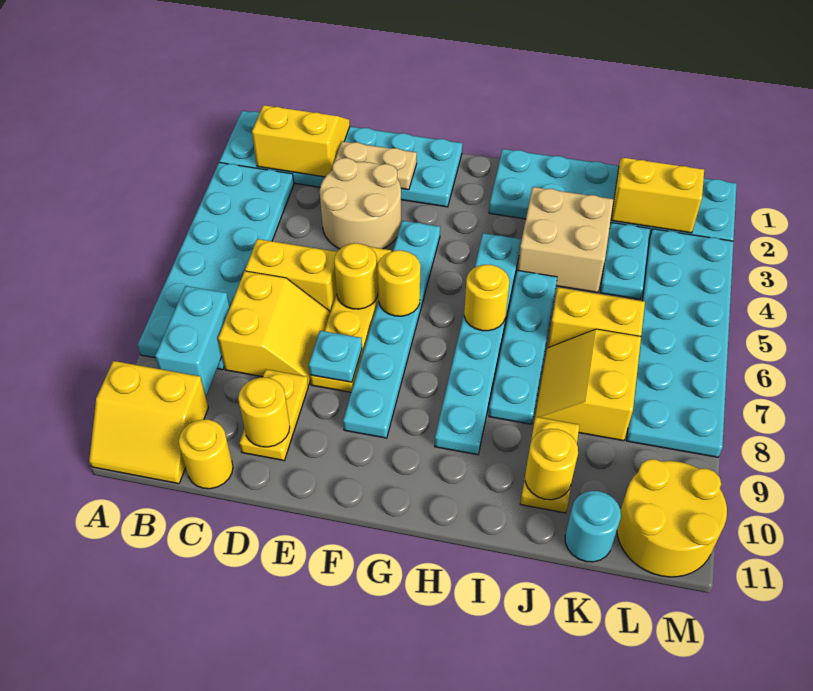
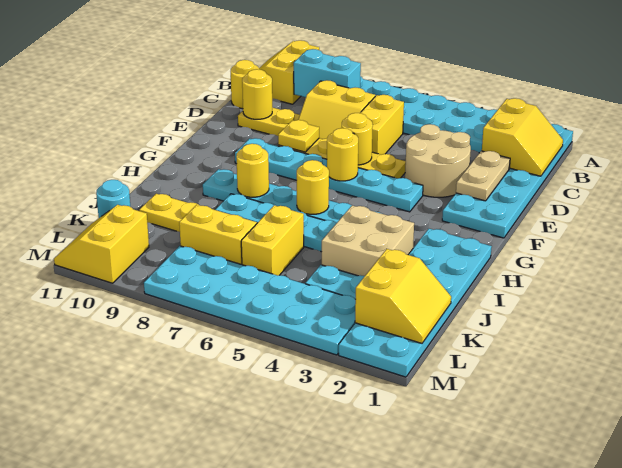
cyan 1x1 plate [309,331,362,382] -> yellow 1x1 plate [278,120,319,152]
yellow 1x1 round brick [525,429,578,500] -> yellow 1x1 round brick moved to [236,144,269,197]
yellow 2x2 round brick [617,459,727,577] -> yellow 2x2 slope [54,205,149,283]

